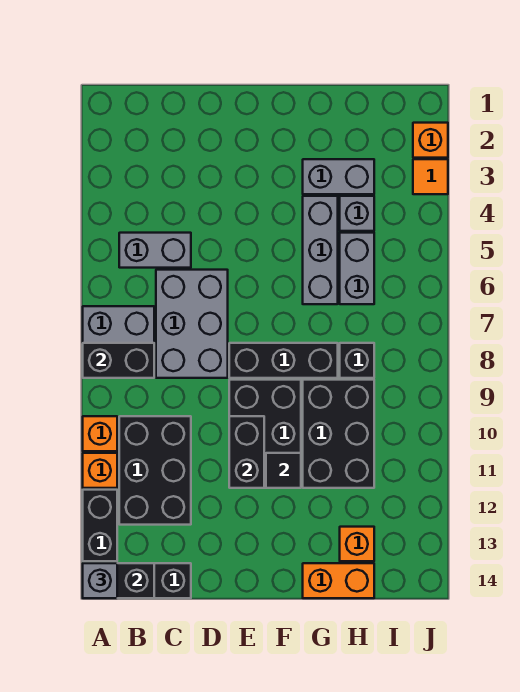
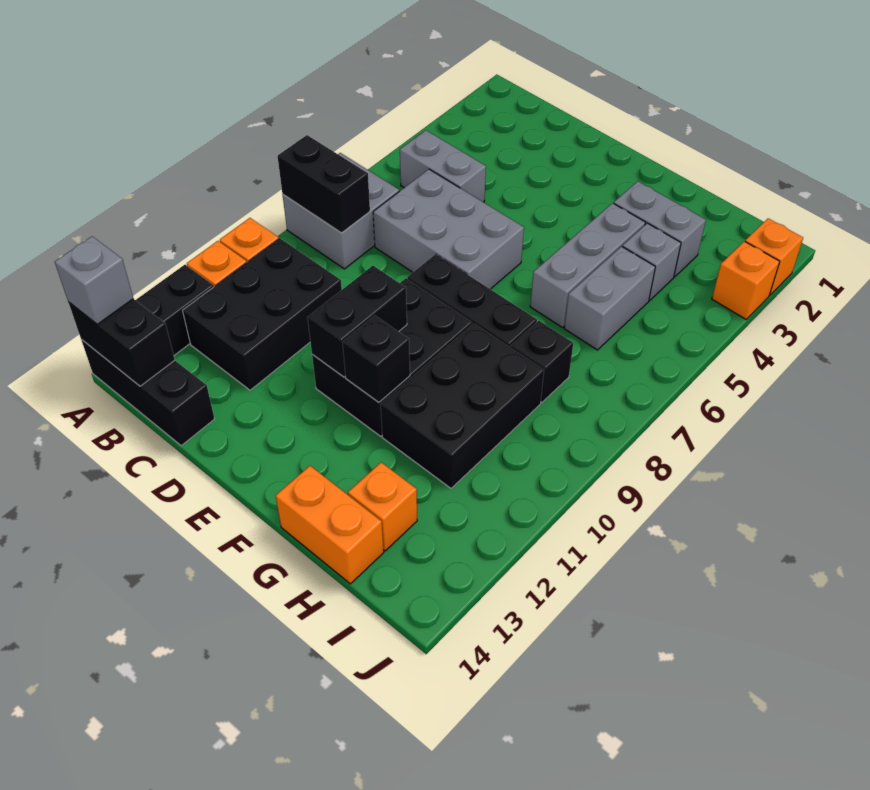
grey 2x3 brick [156,270,228,378] -> grey 2x3 brick turned to [373,169,524,289]
black 1x1 tile [266,453,301,488] -> black 1x1 brick [342,316,410,402]
orange 1x1 tile [413,159,448,194] -> orange 1x1 brick [712,241,780,319]

